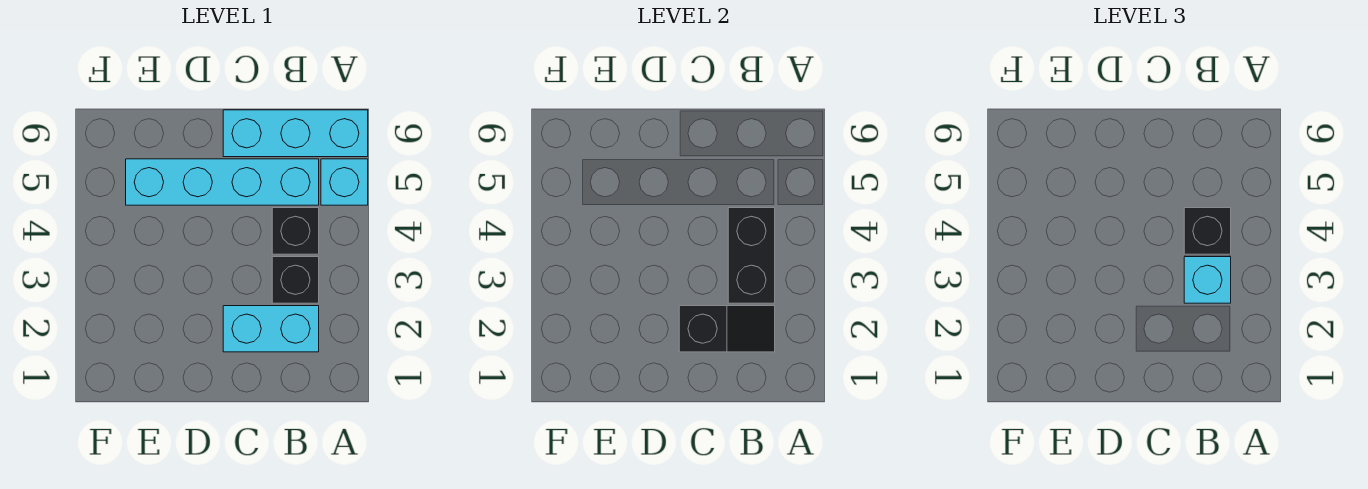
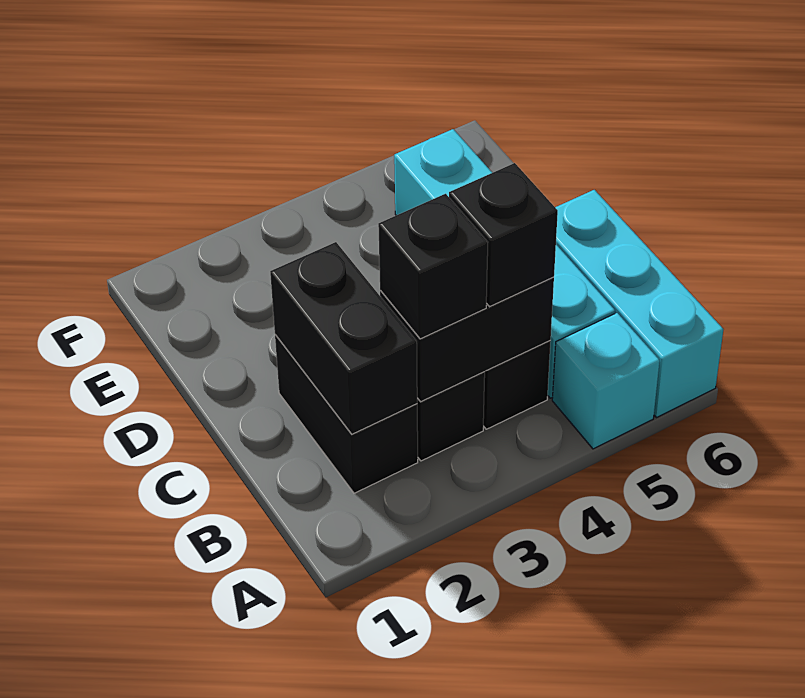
cyan 1x2 brick [223,306,319,352] -> black 1x2 brick [275,335,418,493]
black 1x2 slope [679,306,775,352] -> black 1x2 brick [270,242,417,434]
cyan 1x1 brick [1184,257,1231,303] -> black 1x1 brick [378,194,488,339]

